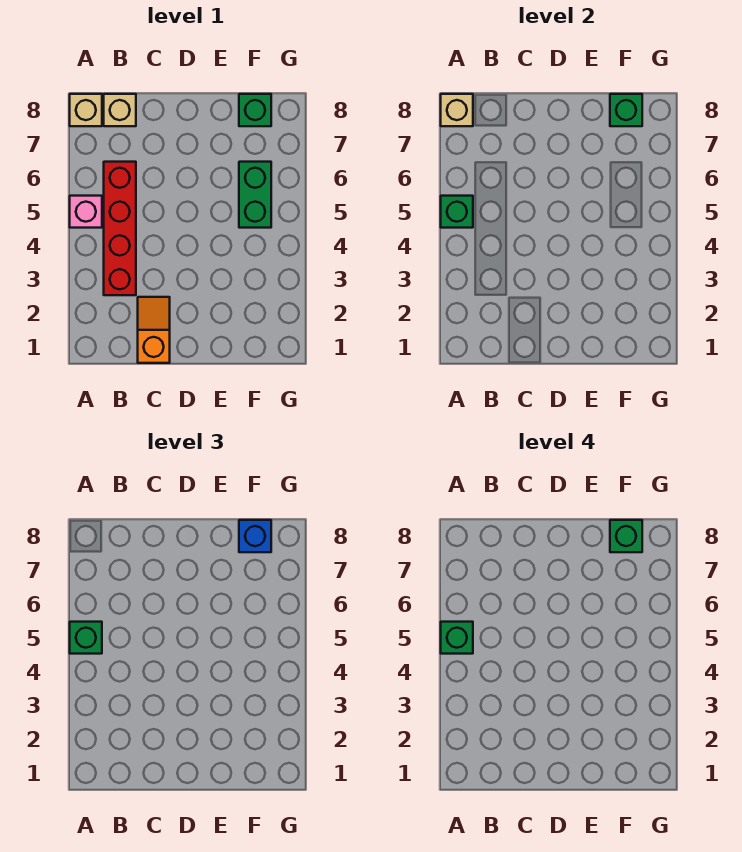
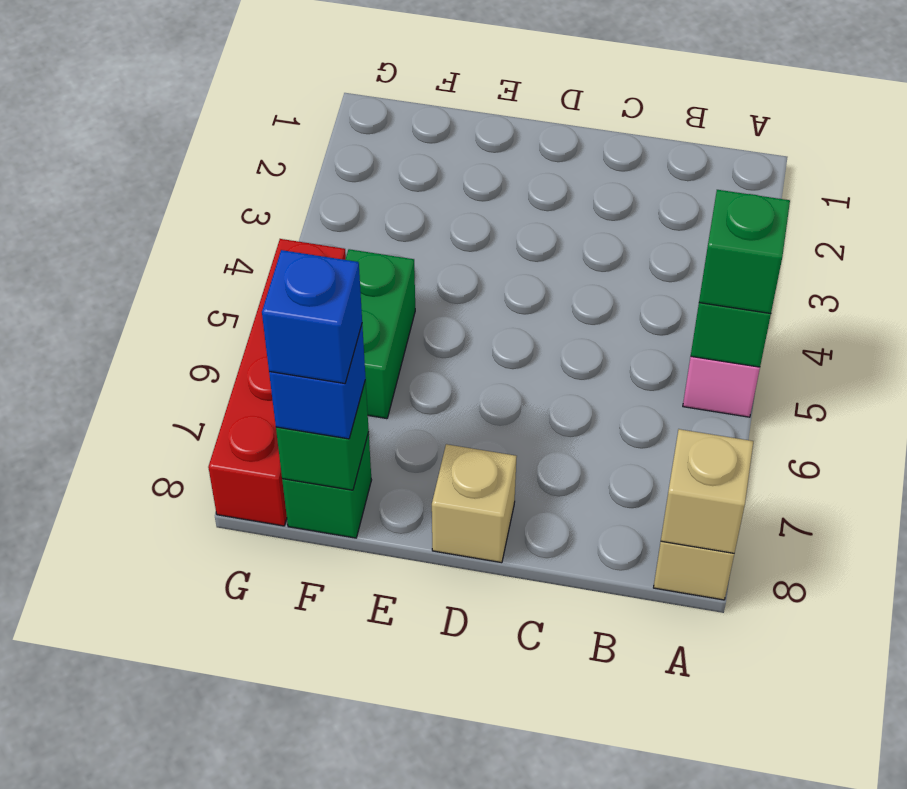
green 1x1 brick [441,622,473,654] -> none
red 1x4 brick [104,162,136,295] -> red 1x4 brick moved to [208,239,346,526]
tan 1x1 brick [104,94,136,126] -> tan 1x1 brick moved to [432,444,517,563]
orange 1x2 slope [138,297,170,363] -> none
green 1x1 brick [610,520,642,552] -> blue 1x1 brick [262,250,362,384]

